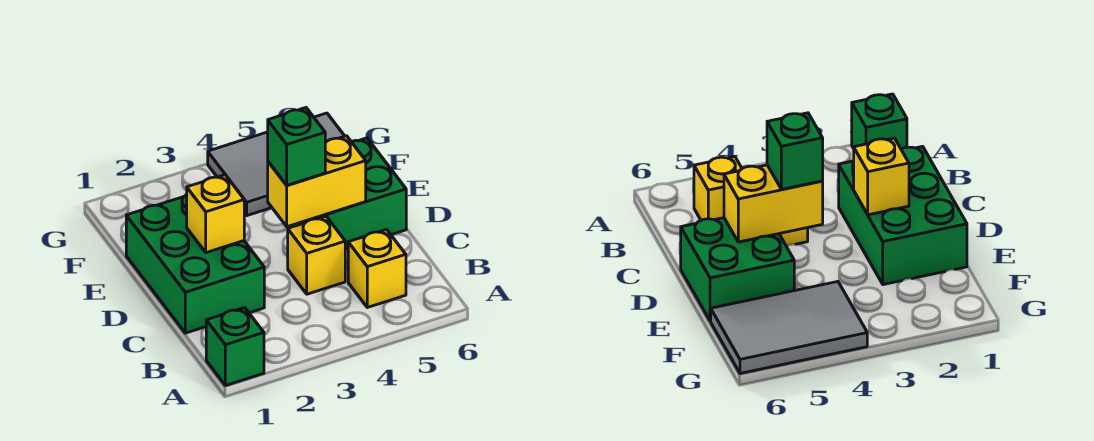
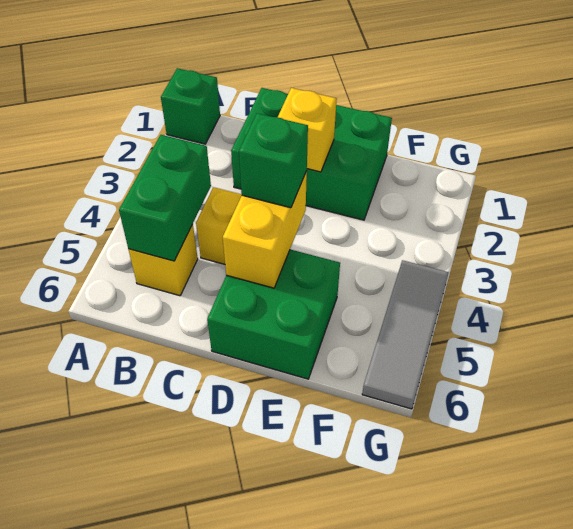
none -> green 1x2 brick [119,135,211,261]
grey 2x3 tile [208,113,344,216] -> grey 1x3 tile [362,260,449,409]

